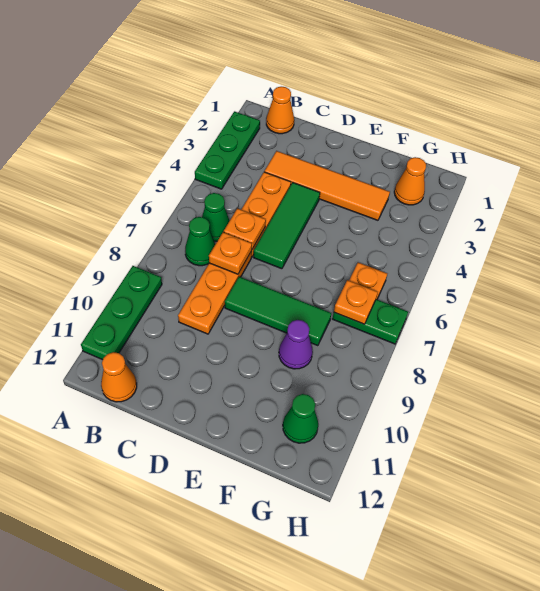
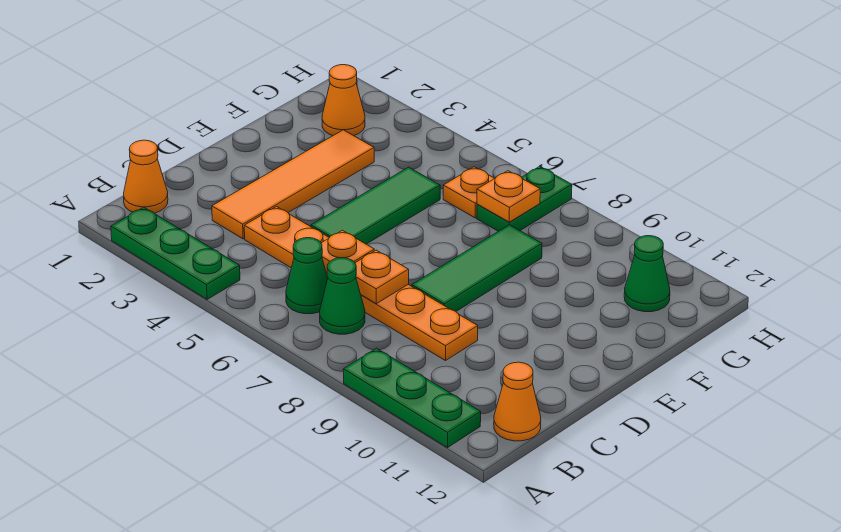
green 1x3 tile [254,183,320,269] -> green 1x3 tile turned to [311,167,440,244]
purple 1x1 cone [279,320,313,369] -> none

